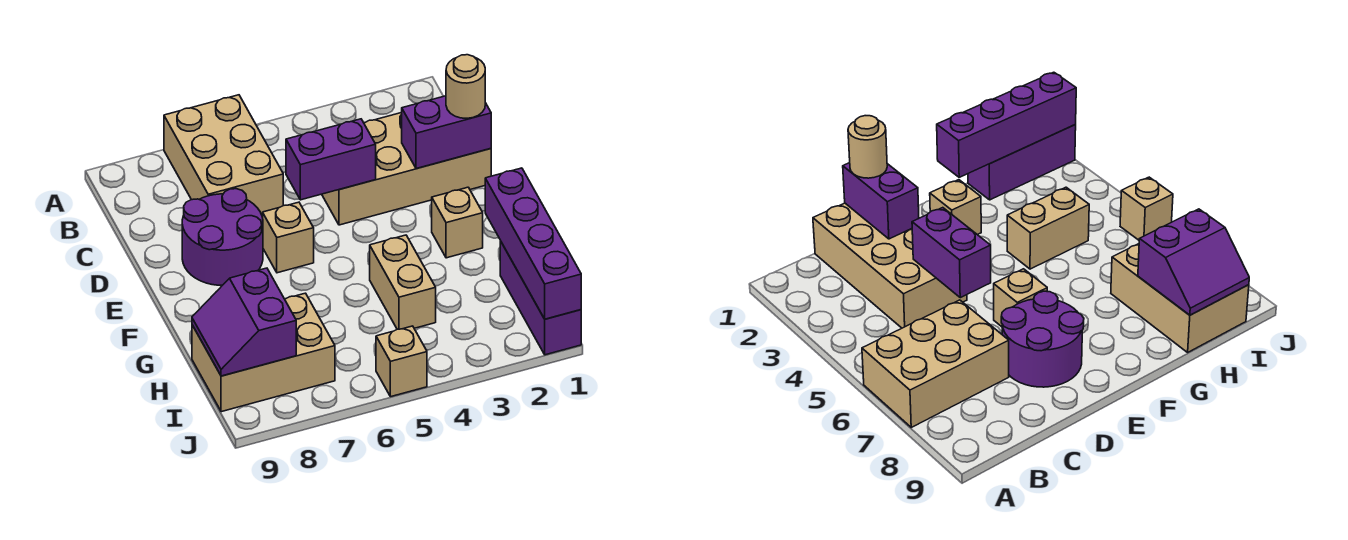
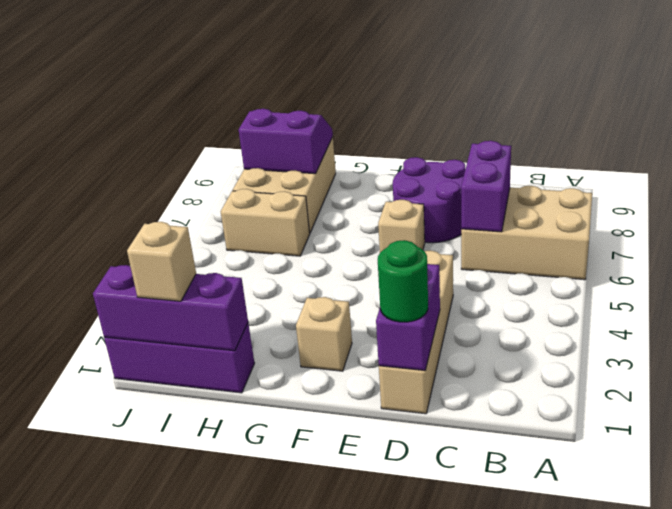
tan 2x4 brick [322,113,491,225] -> tan 1x4 brick [379,250,453,414]
tan 1x1 round brick [446,55,485,118] -> green 1x1 round brick [378,240,428,322]
purple 1x2 brick [286,119,376,200] -> purple 1x2 brick moved to [461,141,511,232]
purple 1x4 brick [485,168,581,319] -> purple 1x3 brick [93,265,248,351]
tan 1x2 brick [370,235,436,329] -> tan 1x2 brick moved to [221,189,310,256]
tan 1x1 brick [376,326,427,397] -> tan 1x1 brick moved to [127,222,196,301]

